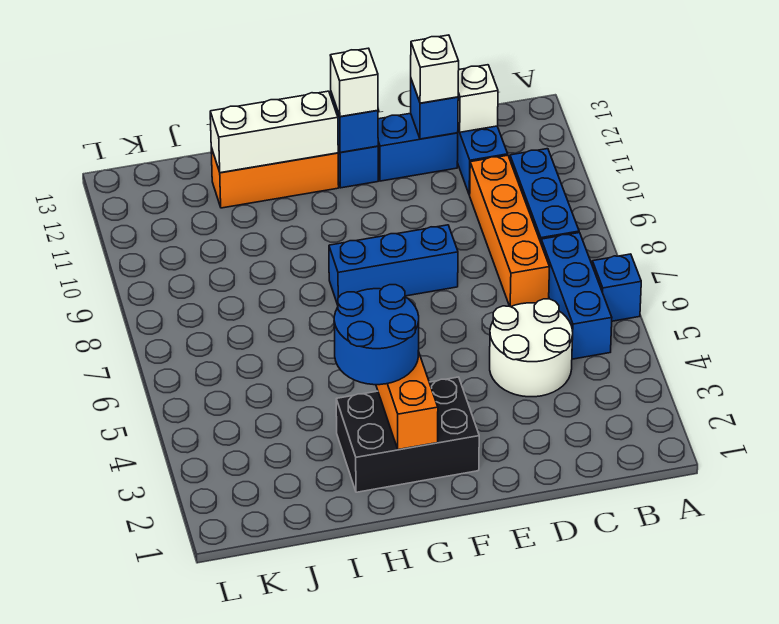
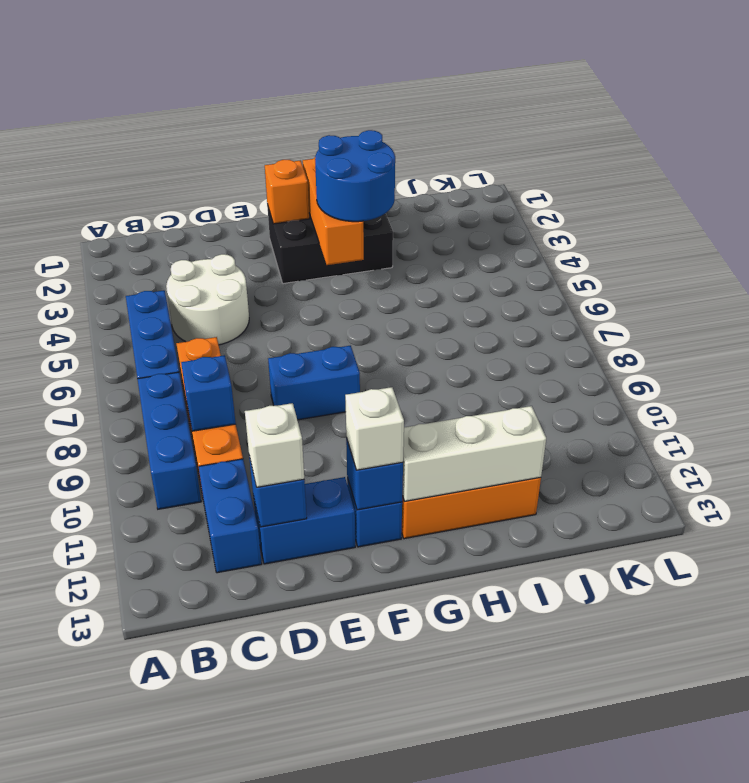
blue 1x1 brick [592,254,641,321] -> blue 1x1 brick moved to [181,355,236,431]
white 1x1 brick [458,65,498,132] -> none
blue 1x3 brick [329,225,458,305] -> blue 1x2 brick [268,346,360,420]
none -> orange 1x1 brick [265,160,309,224]

